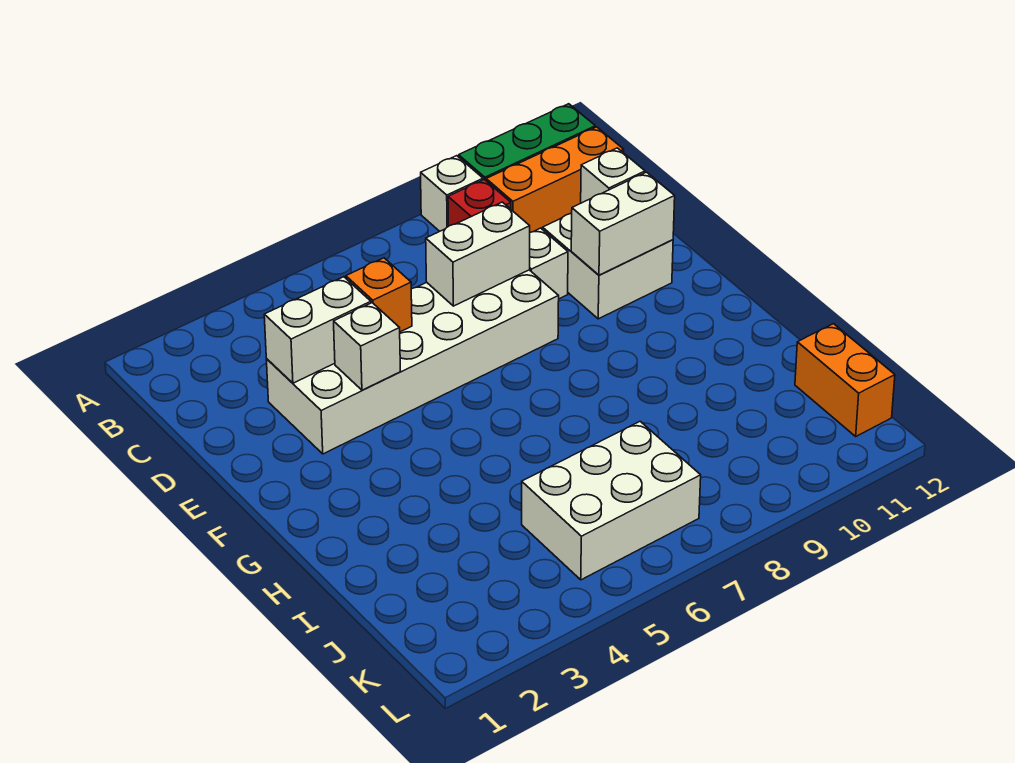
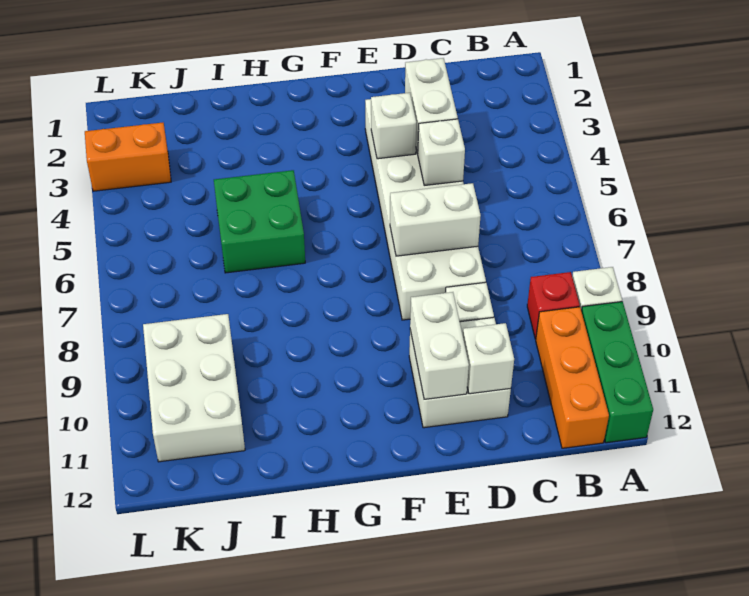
orange 1x1 brick [346,258,412,332] -> white 1x1 brick [418,119,465,185]
white 1x2 brick [426,202,530,306] -> white 1x2 brick turned to [390,183,481,256]
none -> green 2x2 brick [214,170,305,273]
white 2x3 brick [522,422,701,580] -> white 2x3 brick moved to [143,314,245,462]
orange 1x2 brick [795,324,895,436] -> orange 1x2 brick moved to [85,123,171,191]

